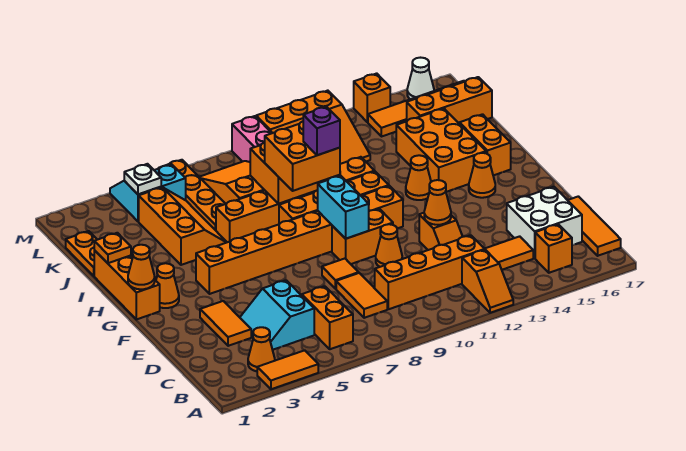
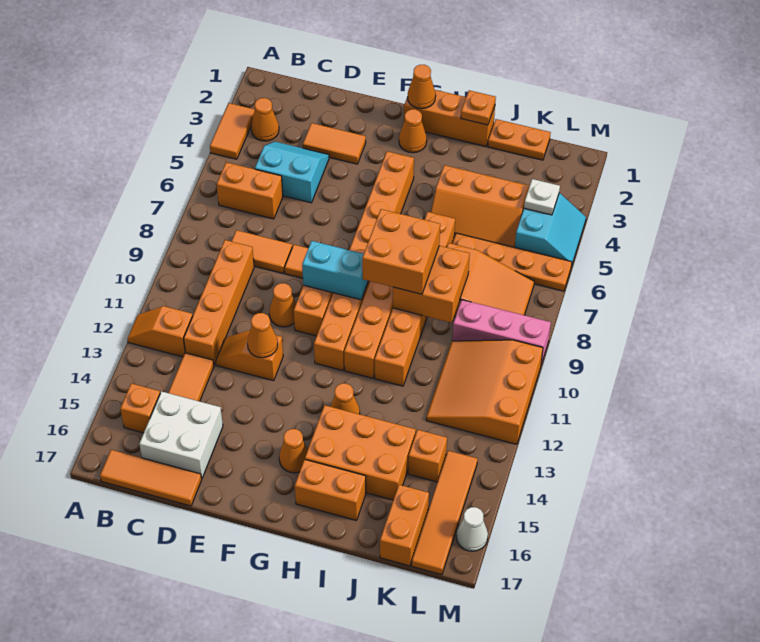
purple 1x1 brick [303,107,340,155] -> none
orange 1x3 brick [407,77,492,123] -> orange 1x2 brick [380,485,429,566]
orange 1x1 brick [354,73,390,122] -> orange 1x1 brick moved to [408,430,447,482]

